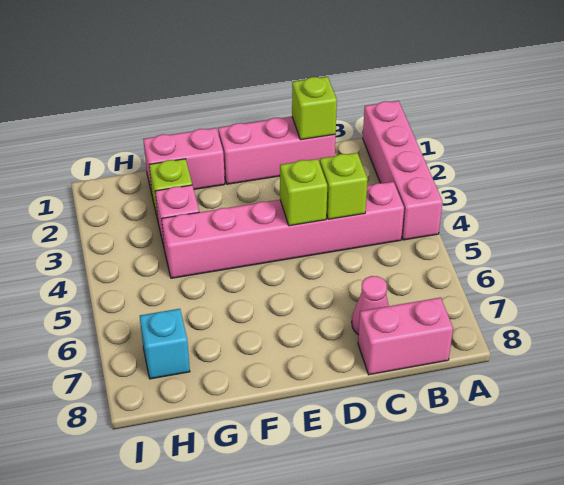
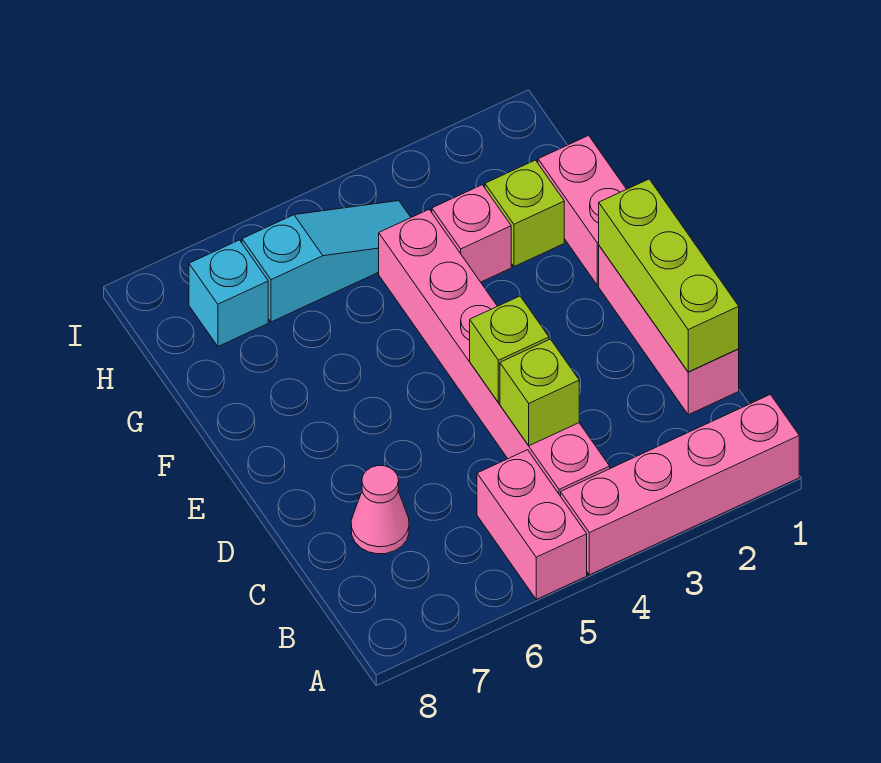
pink 1x2 brick [358,297,453,375] -> pink 1x2 brick moved to [477,450,587,599]
lime 1x1 brick [292,77,337,140] -> lime 1x3 brick [599,179,739,372]
none -> cyan 1x3 slope [242,201,411,322]

